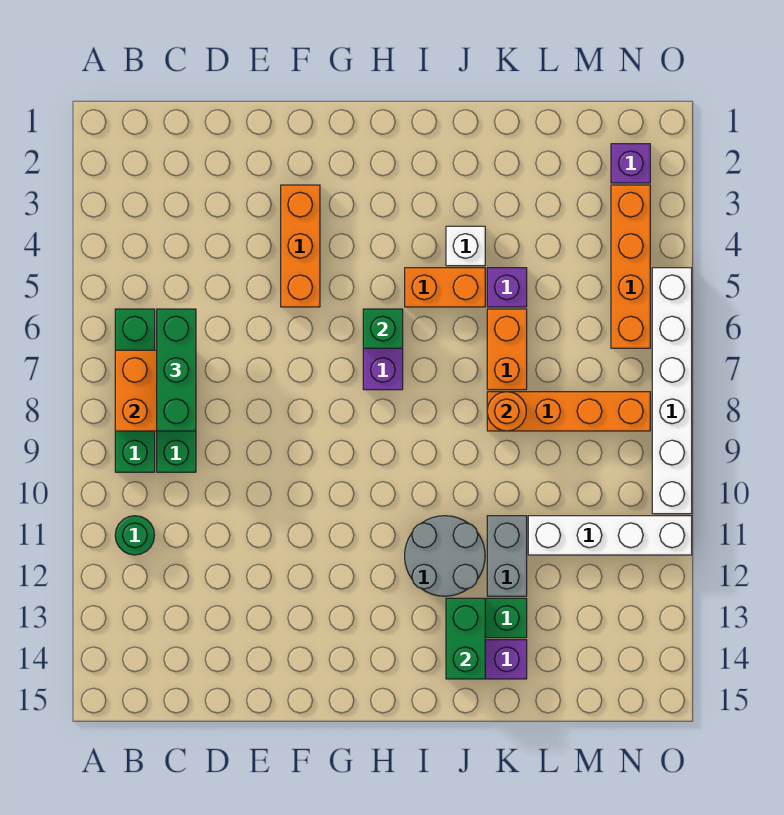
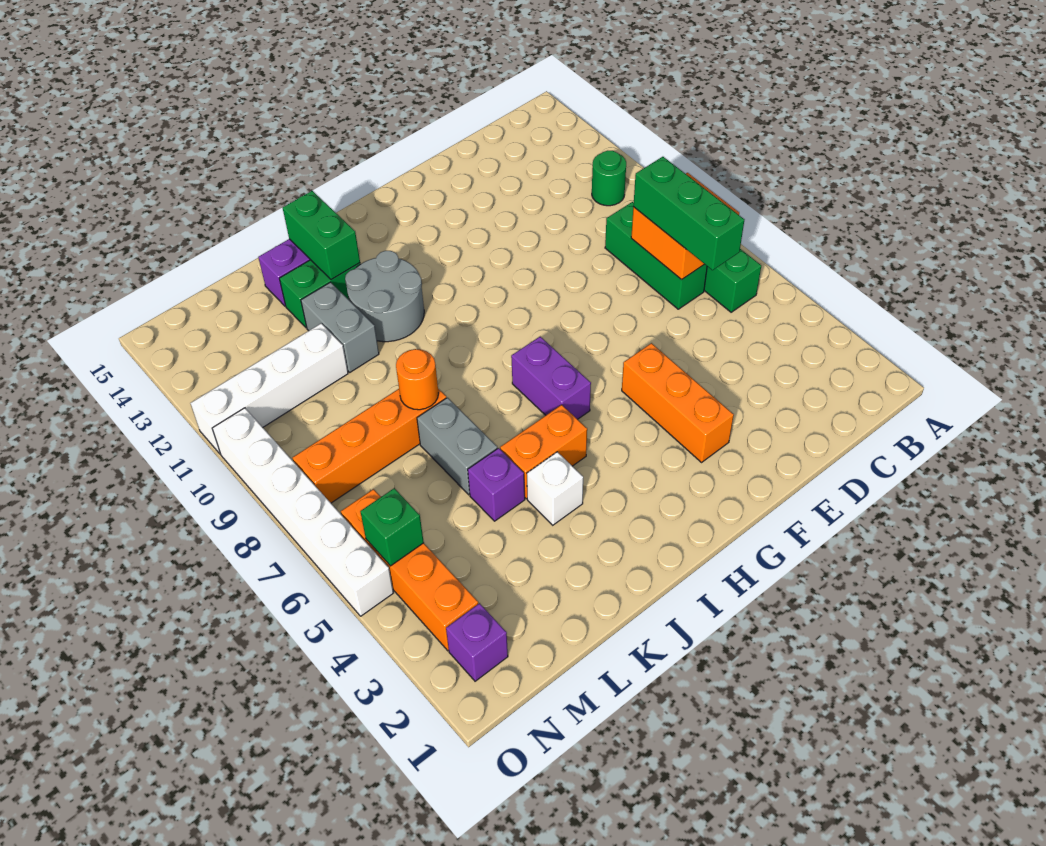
green 1x1 brick [363,309,403,348] -> green 1x1 brick moved to [360,488,424,566]
orange 1x2 brick [487,309,527,390] -> grey 1x2 brick [417,398,497,495]

